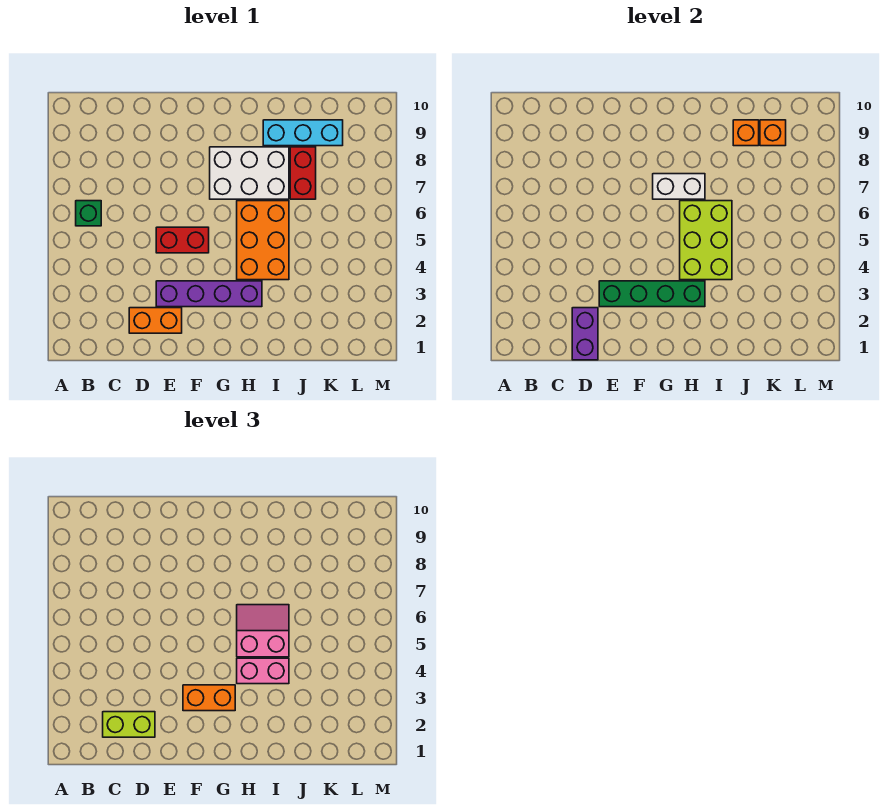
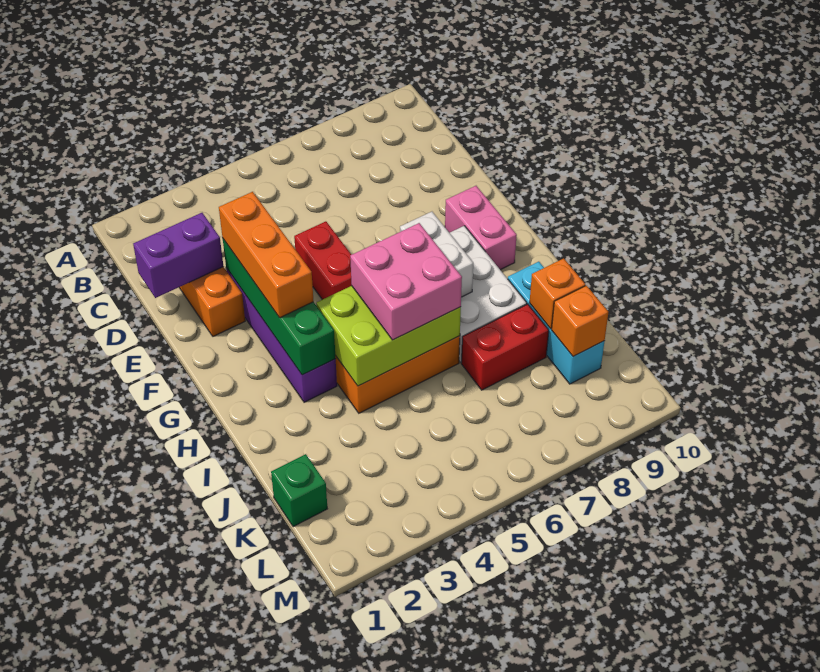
green 1x1 brick [76,201,101,226] -> green 1x1 brick moved to [271,454,327,527]
lime 1x2 brick [103,712,155,737] -> none
orange 1x2 brick [183,685,235,711] -> orange 1x3 brick [219,192,314,318]
pink 1x2 brick [237,658,289,684] -> pink 1x2 brick moved to [445,186,517,270]
pink 2x2 slope [237,605,289,657] -> pink 2x2 brick [350,223,462,340]

